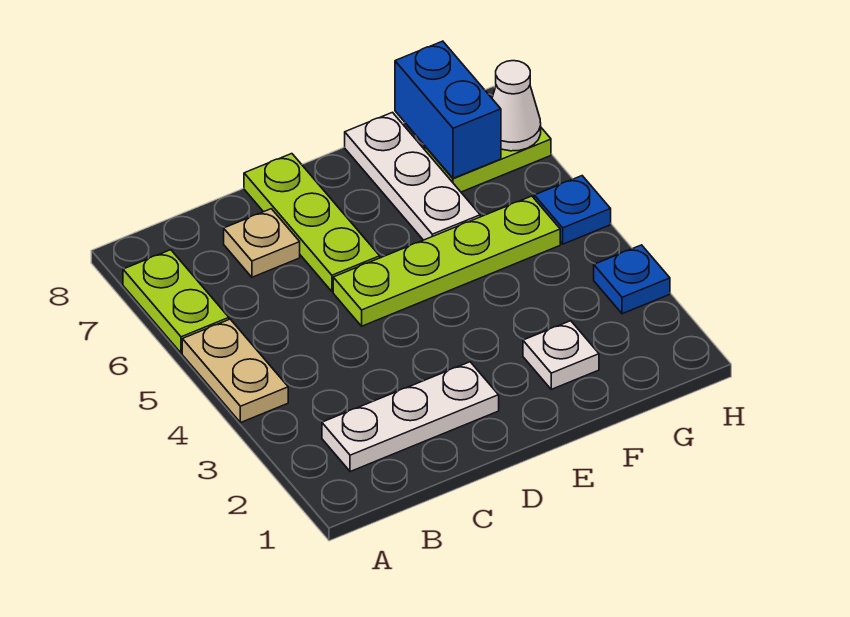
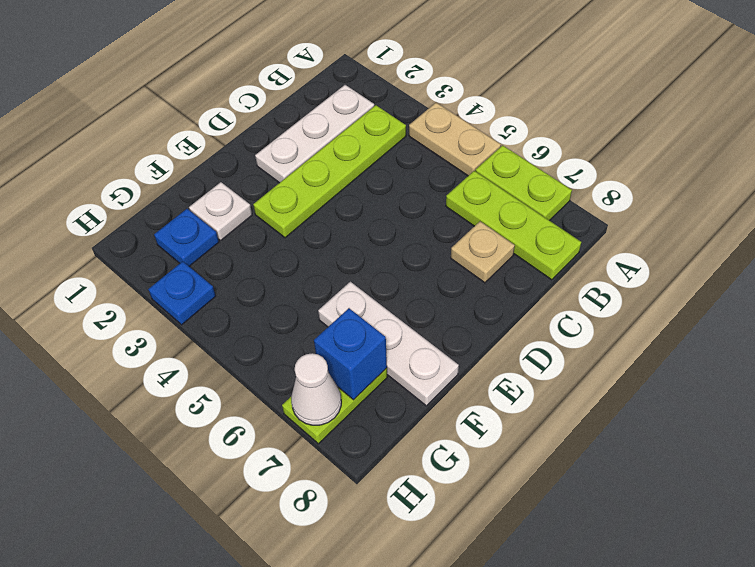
lime 1x4 plate [333,196,560,326] -> lime 1x4 plate moved to [253,105,406,238]
lime 1x3 plate [244,154,380,292] -> lime 1x3 plate moved to [446,171,581,280]
blue 1x2 brick [395,41,501,178] -> blue 1x1 brick [314,308,387,400]
blue 1x1 plate [534,176,611,244] -> blue 1x1 plate moved to [154,209,219,266]

